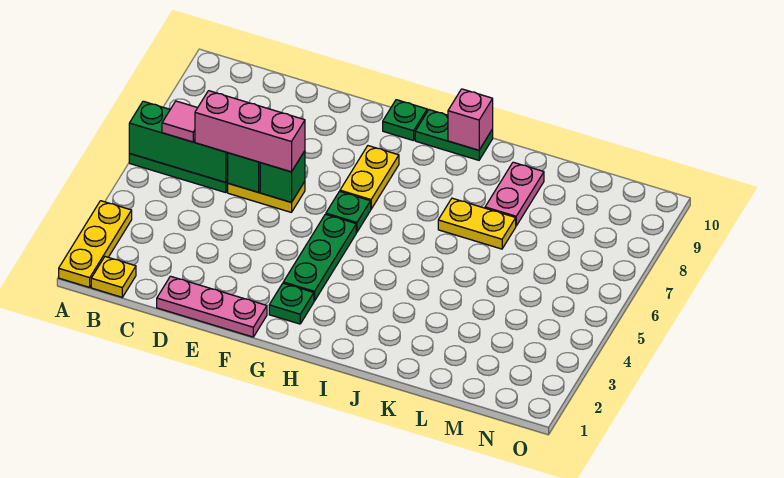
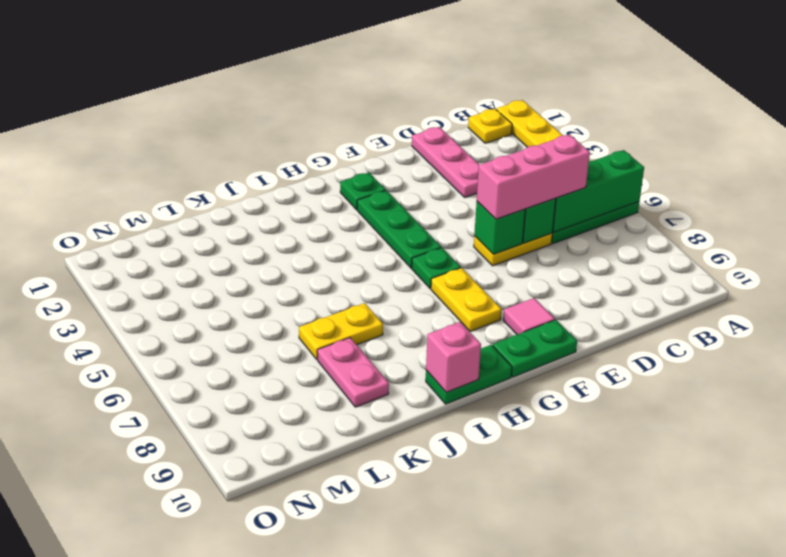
pink 1x1 tile [162,101,197,142] -> pink 1x1 tile moved to [503,298,555,334]
pink 1x3 plate [157,276,267,337] -> pink 1x3 plate turned to [412,127,479,197]
green 1x1 plate [383,100,427,141] -> green 1x2 plate [493,320,577,377]

